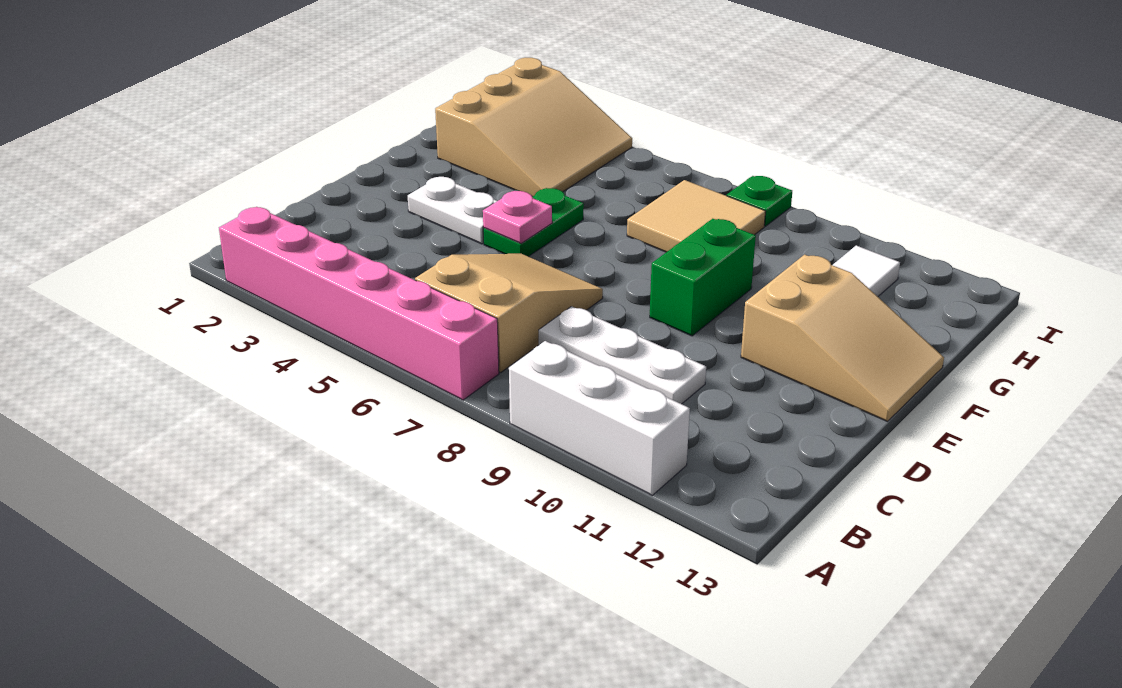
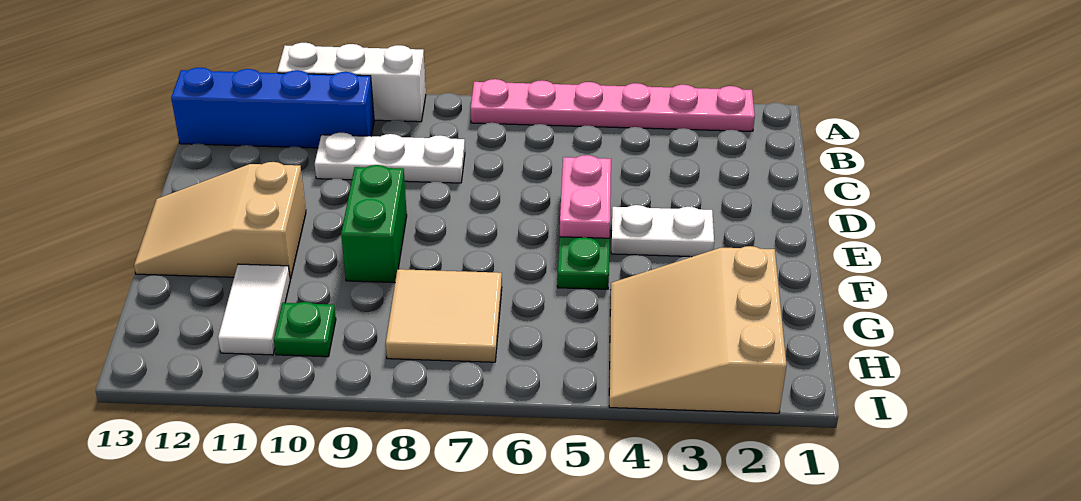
pink 1x6 brick [219,207,499,400] -> pink 1x6 plate [471,79,755,131]
tan 2x3 slope [415,254,603,373] -> none
none -> blue 1x4 brick [171,68,374,148]
pink 1x1 plate [483,191,552,244] -> pink 1x2 plate [560,155,611,238]
green 1x1 plate [727,176,792,226] -> green 1x1 plate moved to [274,302,336,357]

